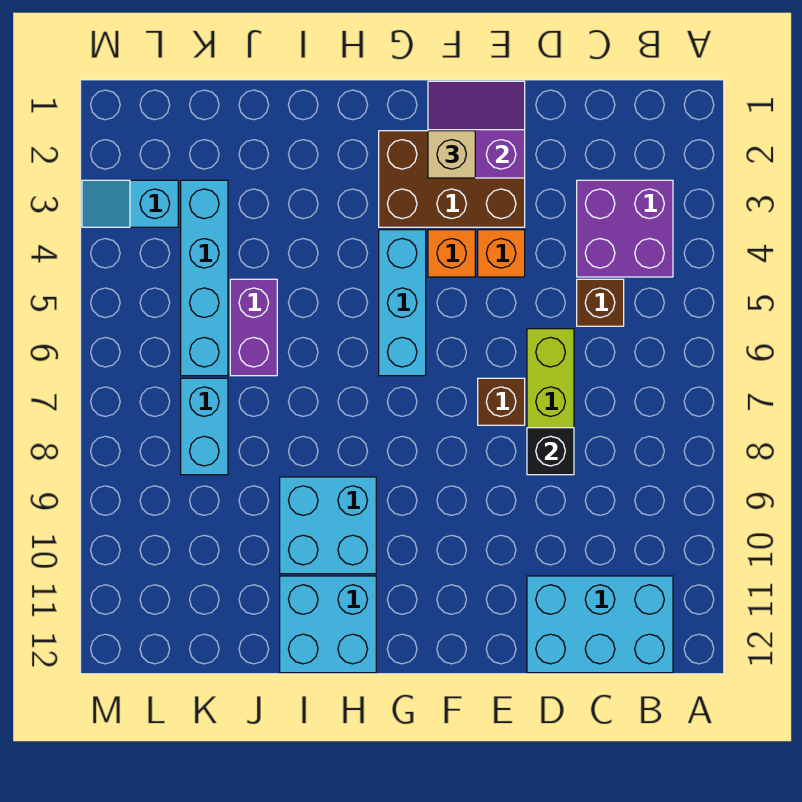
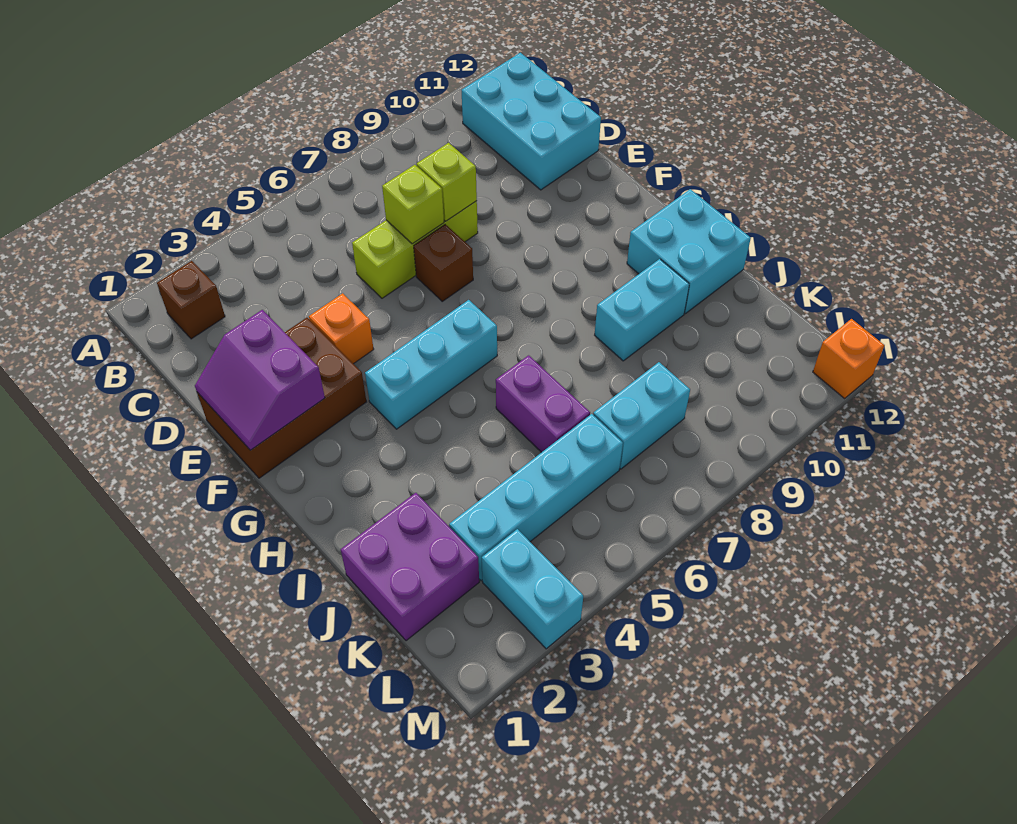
purple 2x2 brick [577,180,673,277] -> purple 2x2 brick moved to [341,493,479,641]
brown 1x1 brick [577,279,624,326] -> brown 1x1 brick moved to [157,261,225,339]
none -> lime 1x1 brick [382,165,444,244]
black 1x1 brick [527,428,574,475] -> lime 1x1 brick [417,143,477,221]
brown 2x3 brick [379,131,525,227] -> brown 2x3 brick turned to [197,318,366,478]
tan 1x1 brick [428,131,475,178] -> none
orange 1x1 brick [428,230,475,277] -> orange 1x1 brick moved to [813,319,884,398]
cyan 2x2 brick [280,477,376,574] -> cyan 1x2 brick [595,259,689,361]
purple 1x2 brick [230,279,277,376] -> purple 1x2 brick turned to [496,355,590,452]
cyan 1x2 slope [82,180,178,227] -> cyan 1x2 brick [482,529,583,649]

